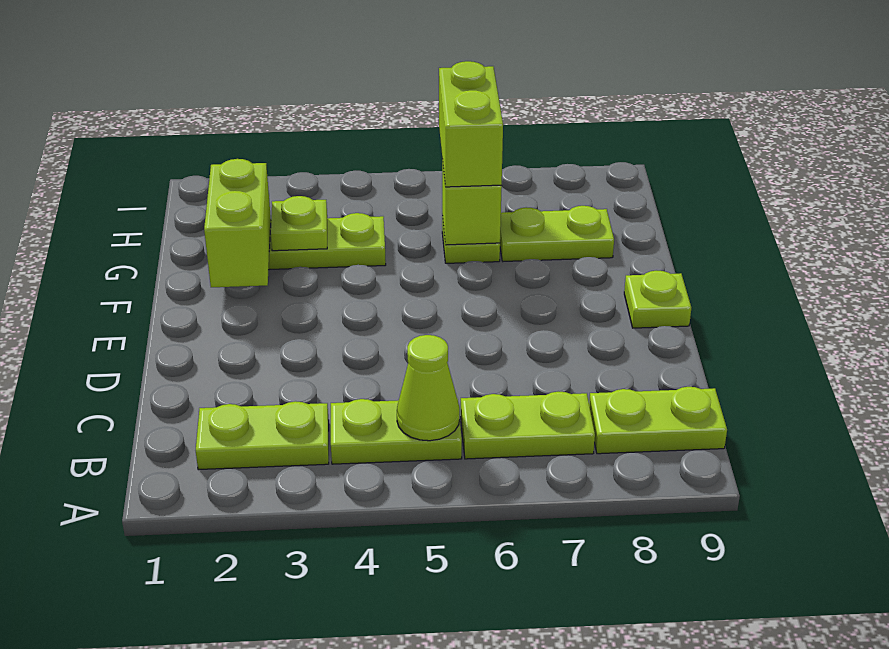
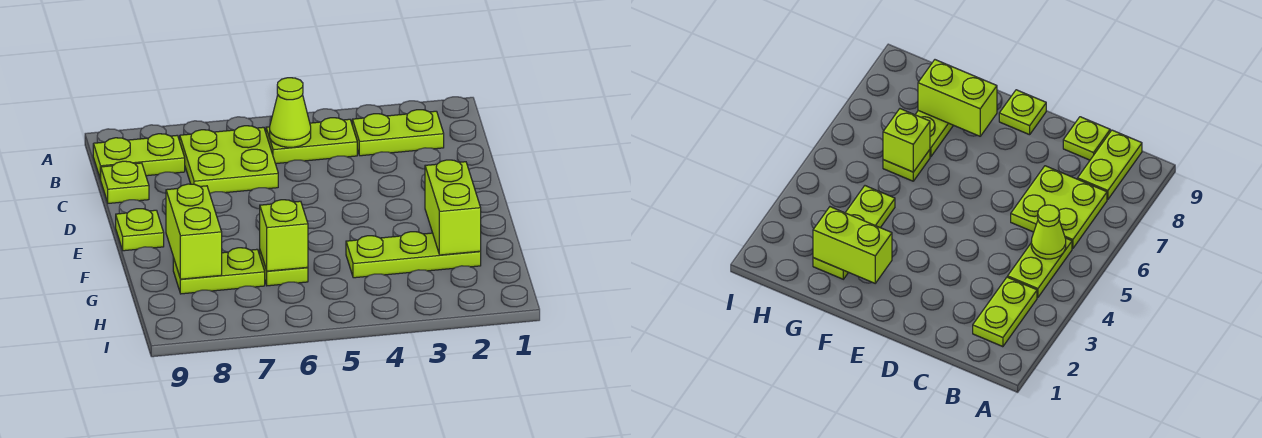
lime 1x2 plate [461,392,595,459] -> lime 2x2 plate [180,126,278,193]
lime 1x1 plate [271,196,327,251] -> lime 1x1 plate moved to [101,161,149,203]
lime 1x2 brick [439,61,503,187] -> lime 1x2 brick moved to [166,184,222,279]

